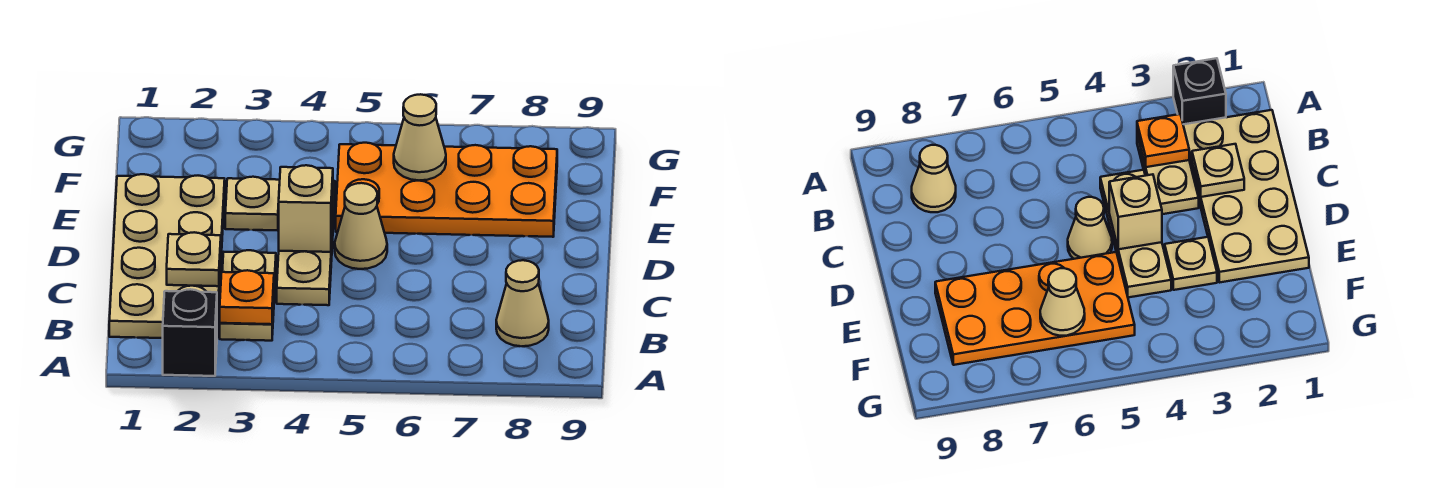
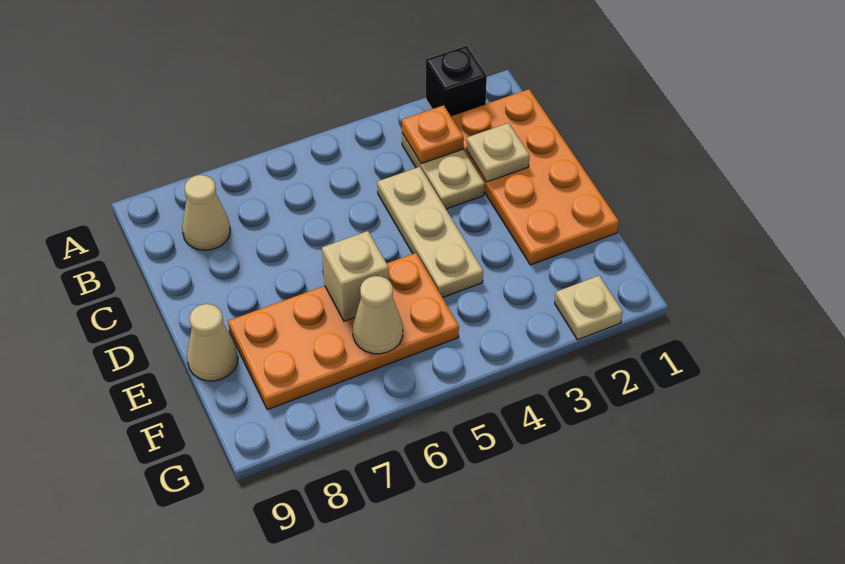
tan 2x4 plate [109,174,225,338] -> orange 2x4 plate [451,89,619,265]
tan 1x1 brick [279,165,333,252] -> tan 1x1 brick moved to [322,231,389,321]
tan 1x1 cone [335,183,387,269] -> tan 1x1 cone moved to [187,304,238,381]
tan 1x1 plate [225,177,280,231] -> tan 1x1 plate moved to [555,276,623,340]

